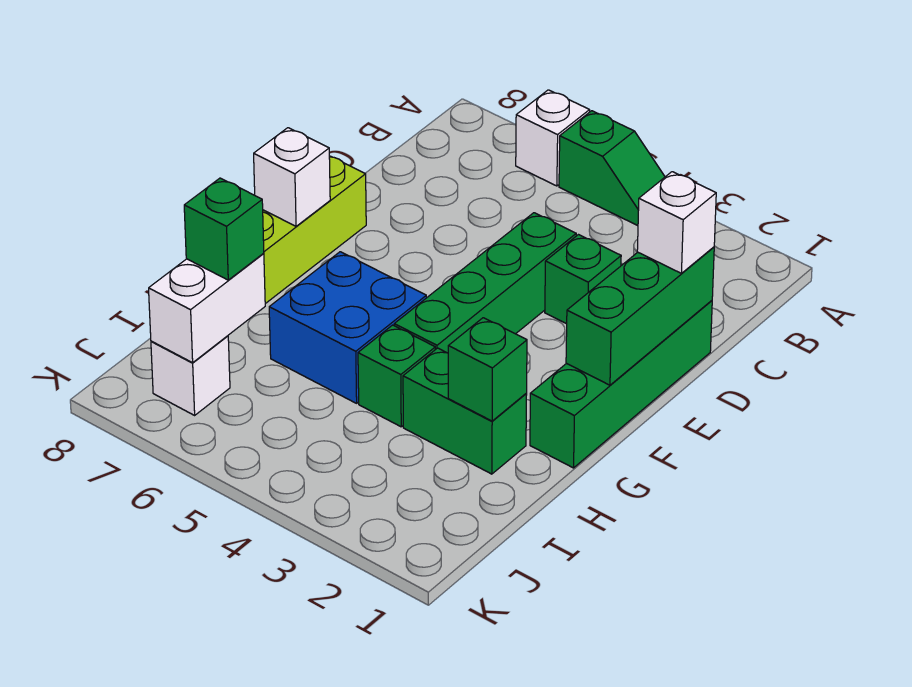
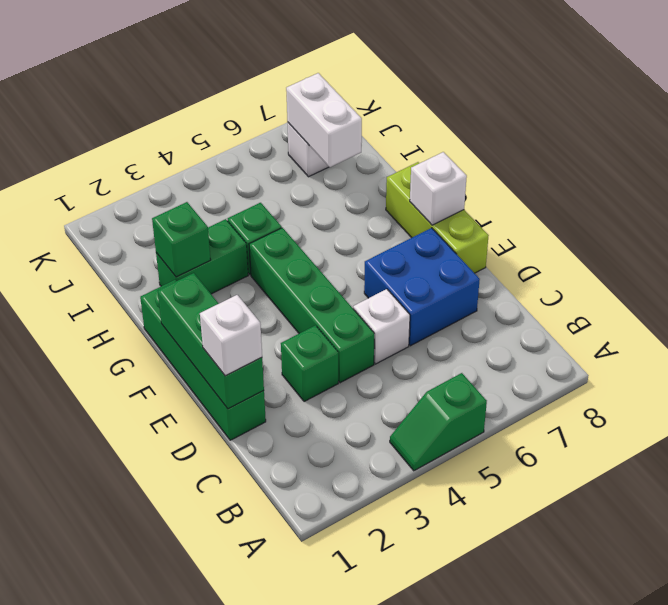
white 1x1 brick [516,90,590,186] -> white 1x1 brick moved to [353,289,410,364]
blue 2x2 brick [269,252,426,403] -> blue 2x2 brick moved to [364,228,480,346]
green 1x1 brick [184,178,264,280] -> none

